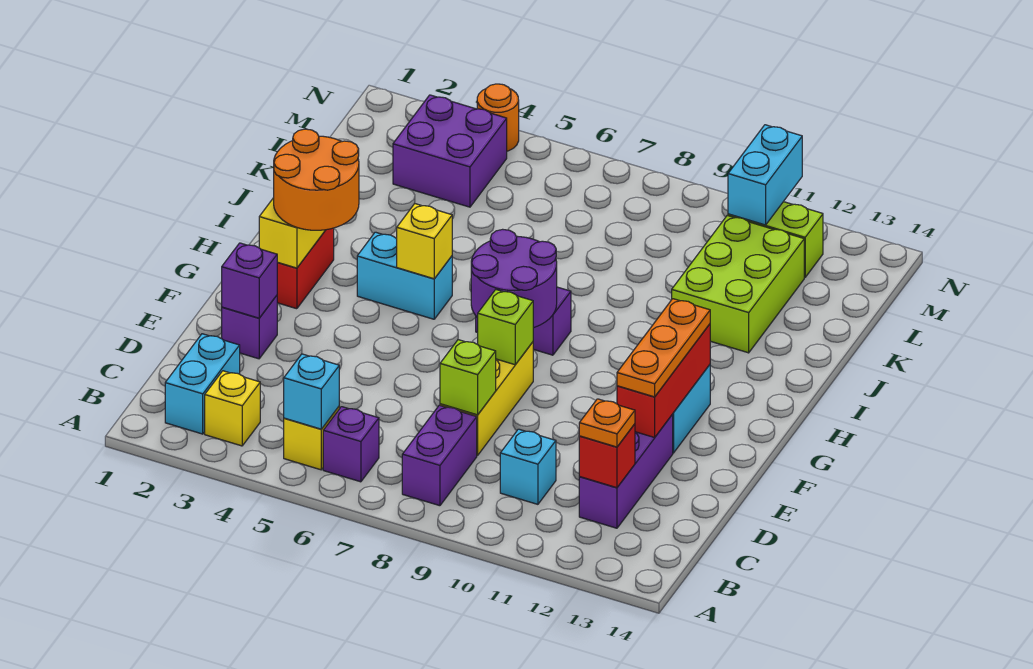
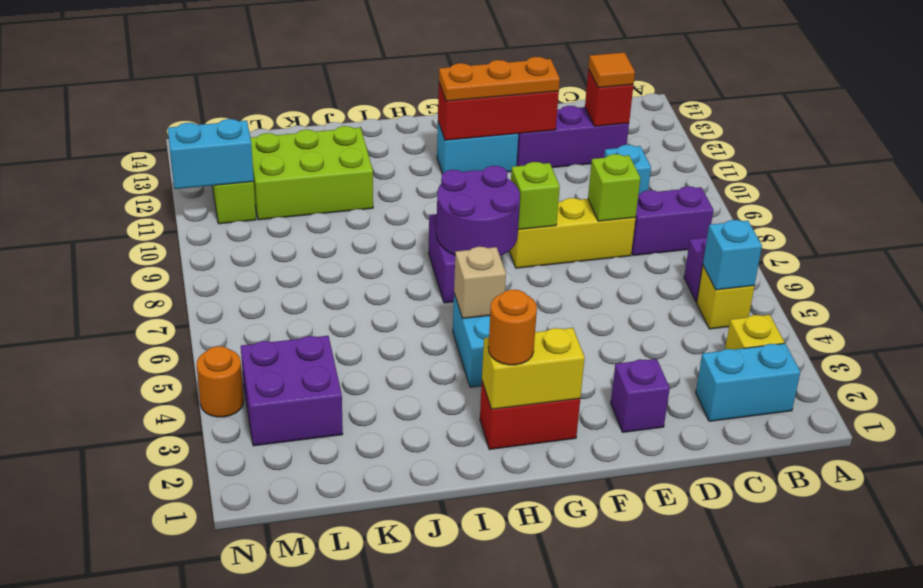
orange 1x1 plate [579,399,635,447] -> orange 1x1 tile [589,52,635,88]
purple 1x1 brick [222,243,278,318] -> none
orange 2x2 round brick [274,129,359,230] -> orange 1x1 round brick [488,290,537,365]
yellow 1x1 brick [397,204,452,279] -> tan 1x1 brick [454,247,506,318]

